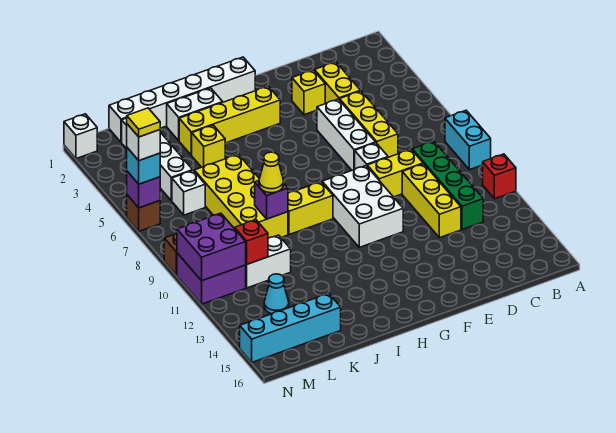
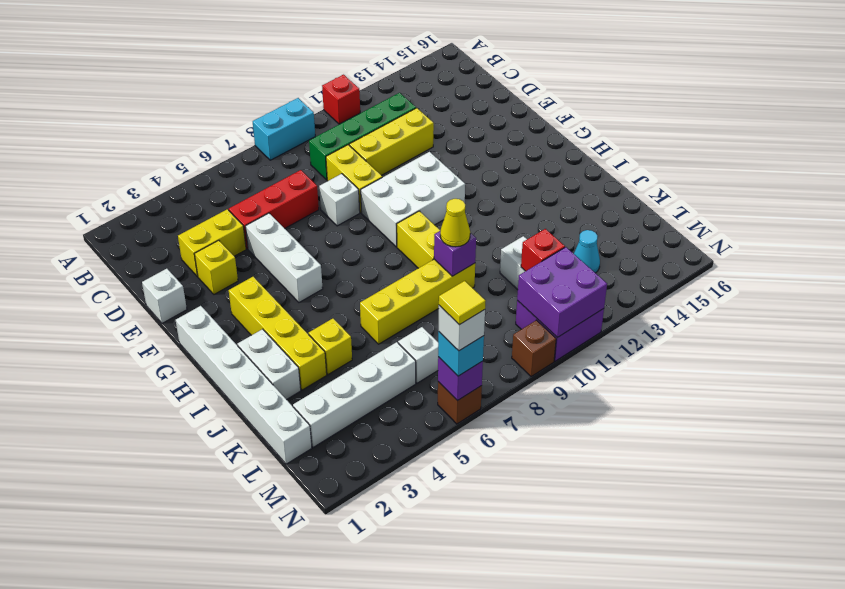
yellow 1x3 brick [340,91,398,157] -> red 1x3 brick [229,170,319,249]
white 1x3 brick [317,99,376,170] -> white 1x3 brick turned to [245,213,323,302]
yellow 2x4 brick [194,154,288,238] -> yellow 1x4 brick [360,259,475,344]
cyan 1x4 brick [240,293,341,362] -> none
white 1x1 brick [64,114,98,159] -> white 1x1 brick moved to [142,269,187,323]

